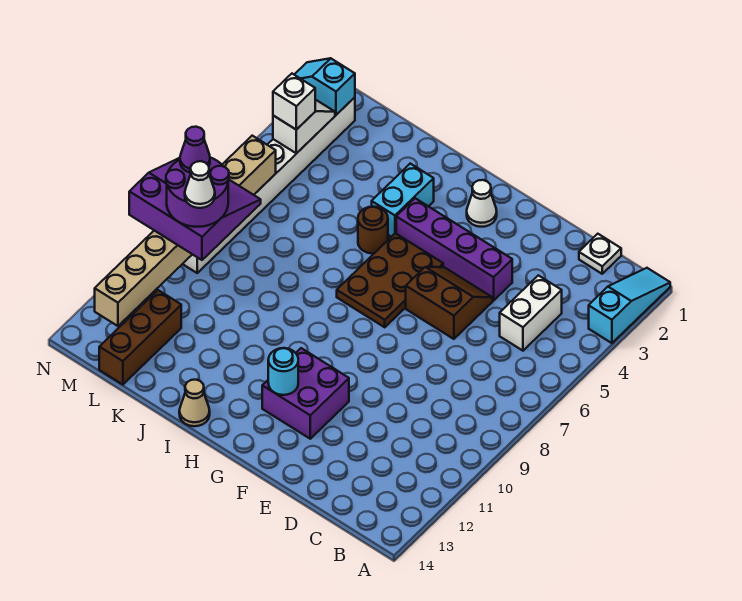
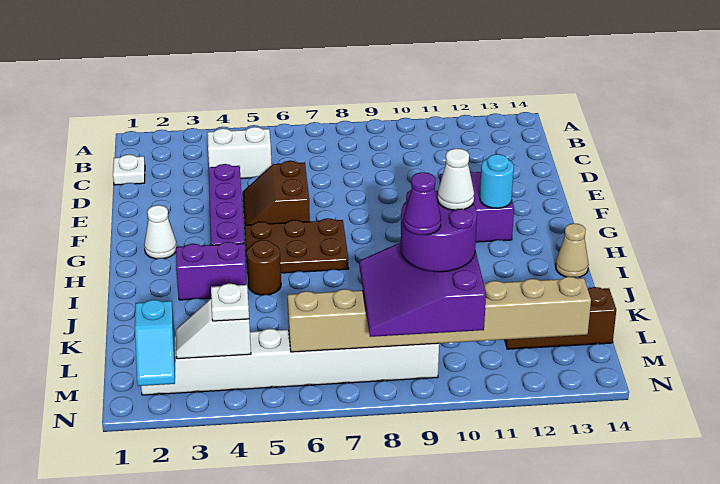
cyan 1x3 slope [589,268,670,343] -> none
cyan 1x2 brick [372,164,434,237] -> purple 1x2 brick [176,242,247,300]
white 1x1 brick [273,74,315,130] -> white 1x1 plate [211,284,249,321]

